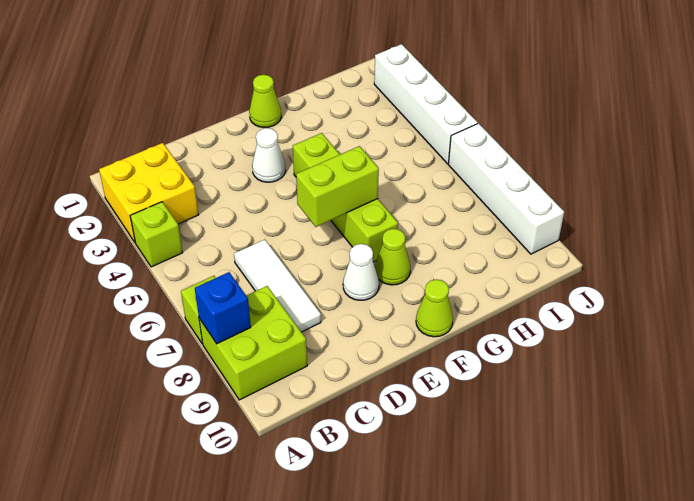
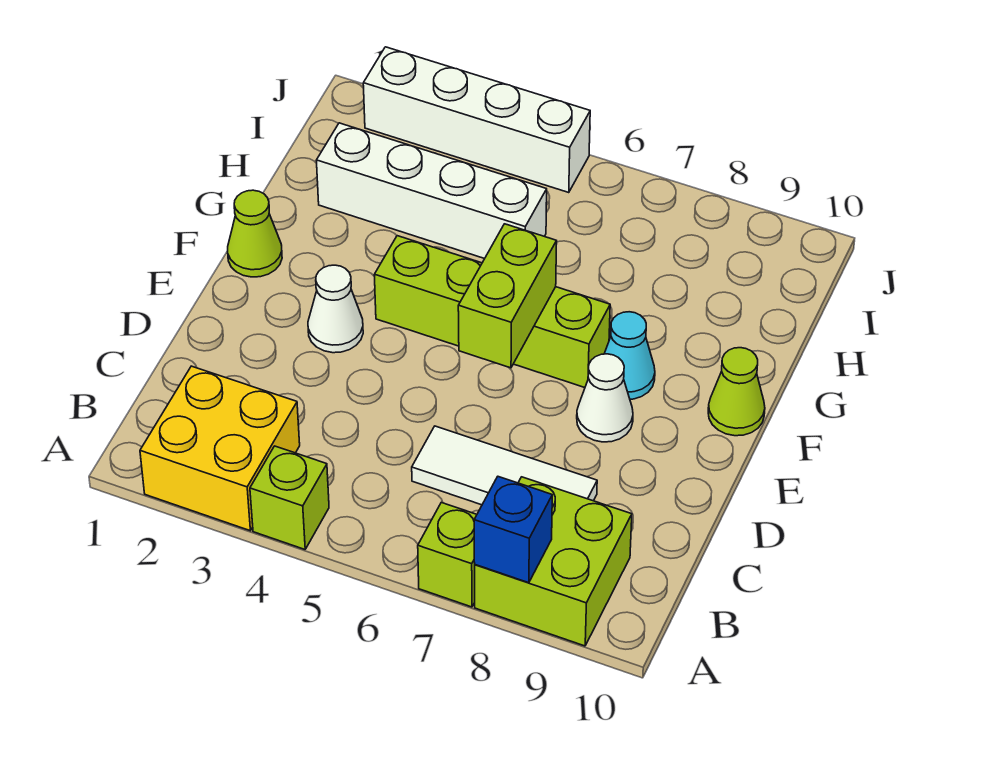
lime 1x1 cone [375,229,410,285] -> cyan 1x1 cone [604,312,655,399]
white 1x4 brick [448,123,564,254] -> white 1x4 brick moved to [316,123,547,259]

